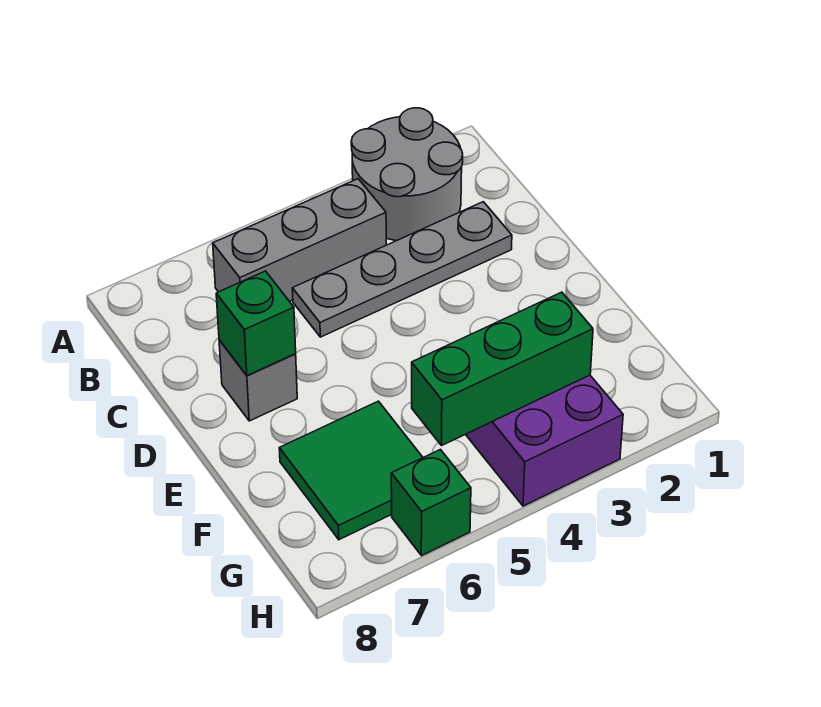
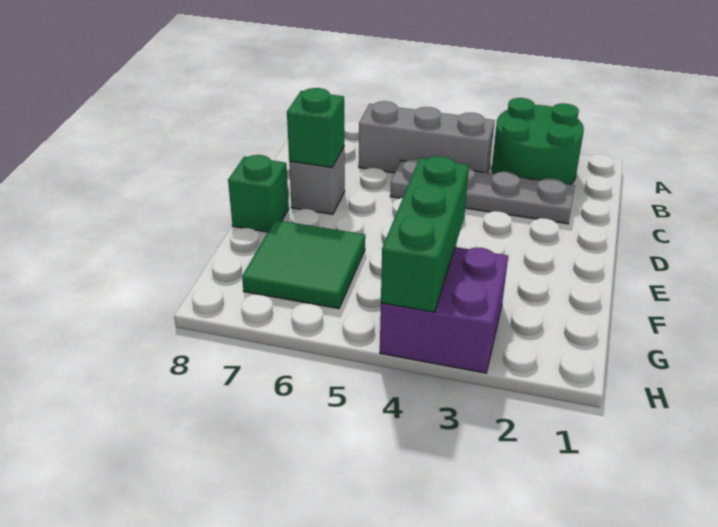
grey 2x2 round brick [351,108,463,241] -> green 2x2 round brick [492,98,584,185]
green 1x3 brick [412,292,593,446] -> green 1x3 brick turned to [381,156,469,312]
green 1x1 brick [391,450,471,556] -> green 1x1 brick moved to [228,155,289,232]

